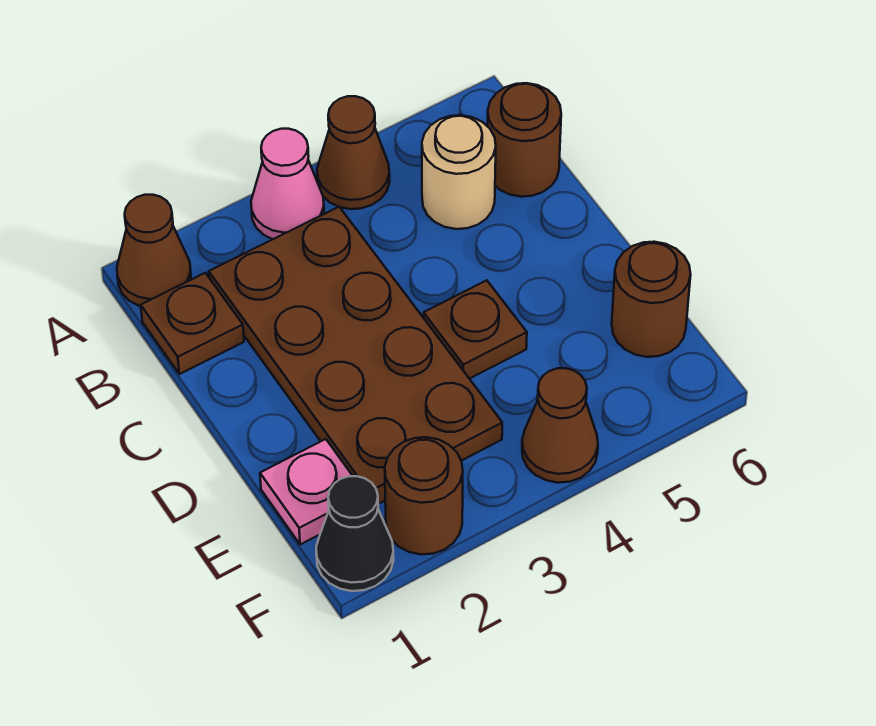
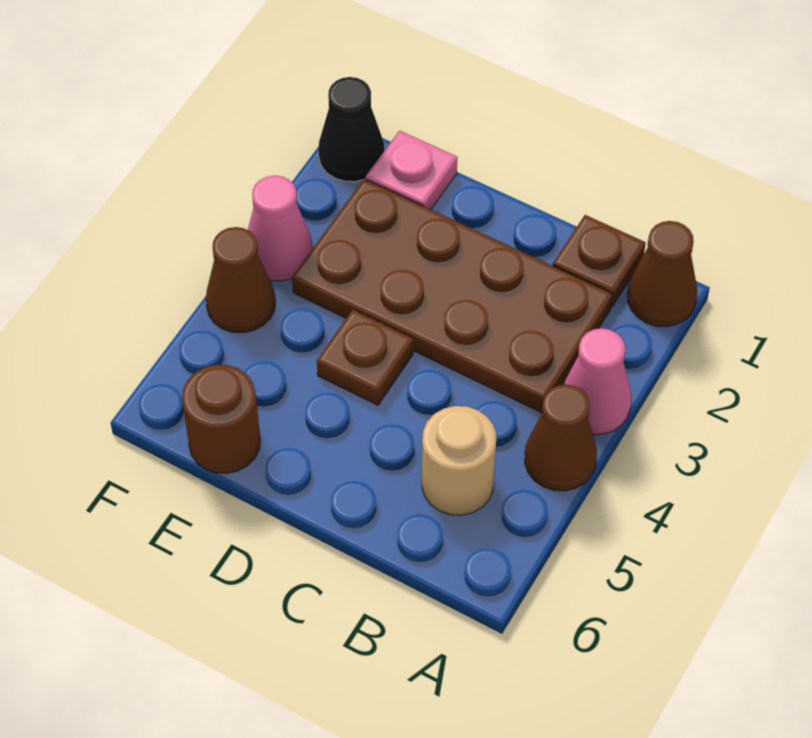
brown 1x1 round brick [487,83,561,197] -> none
brown 1x1 round brick [385,437,463,555] -> none
none -> pink 1x1 cone [248,176,313,281]

